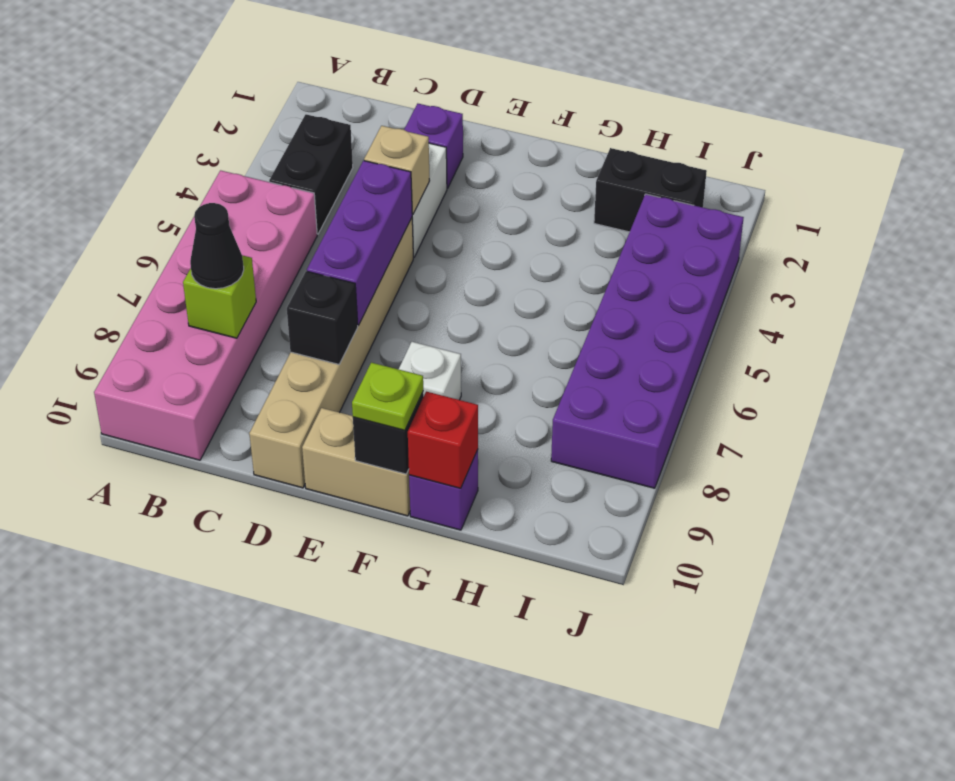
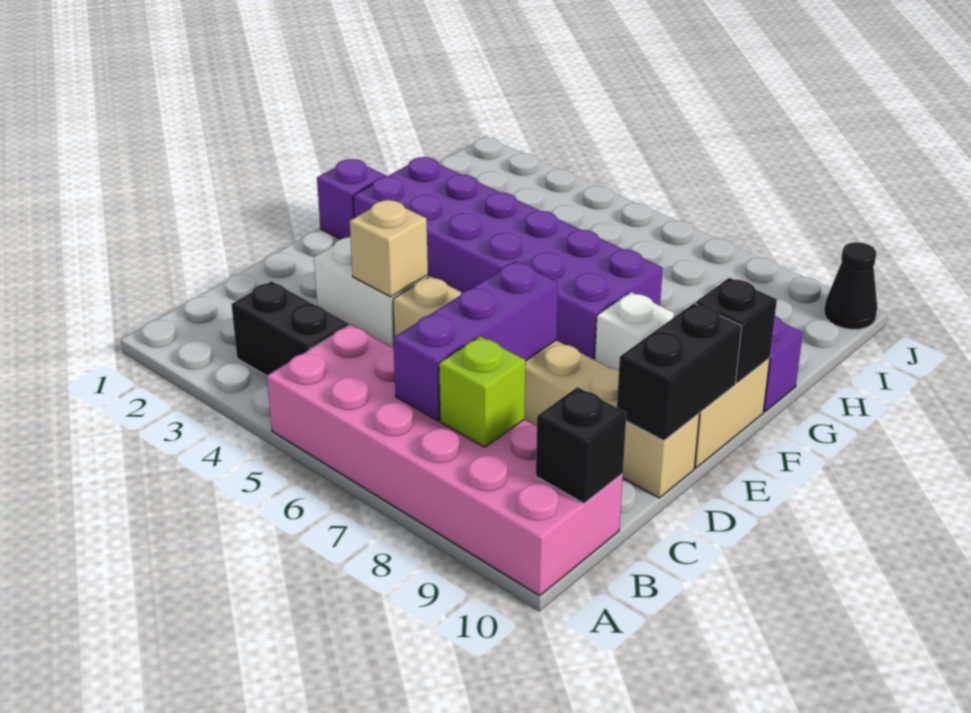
black 1x1 cone [190,203,244,289] -> black 1x1 cone moved to [824,242,877,329]
purple 1x1 brick [404,104,463,189] -> purple 1x1 brick moved to [317,159,386,239]
purple 1x3 brick [307,161,412,326] -> purple 1x3 brick turned to [393,261,558,421]
black 1x1 brick [287,271,358,364] -> black 1x1 brick moved to [536,387,627,503]
lime 1x1 plate [352,363,423,430] -> none
red 1x1 brick [408,392,478,488] -> none
black 1x2 brick [594,148,707,232] -> black 1x2 brick moved to [617,303,742,441]
purple 2x6 brick [551,194,744,488] -> purple 2x6 brick moved to [353,157,663,360]

